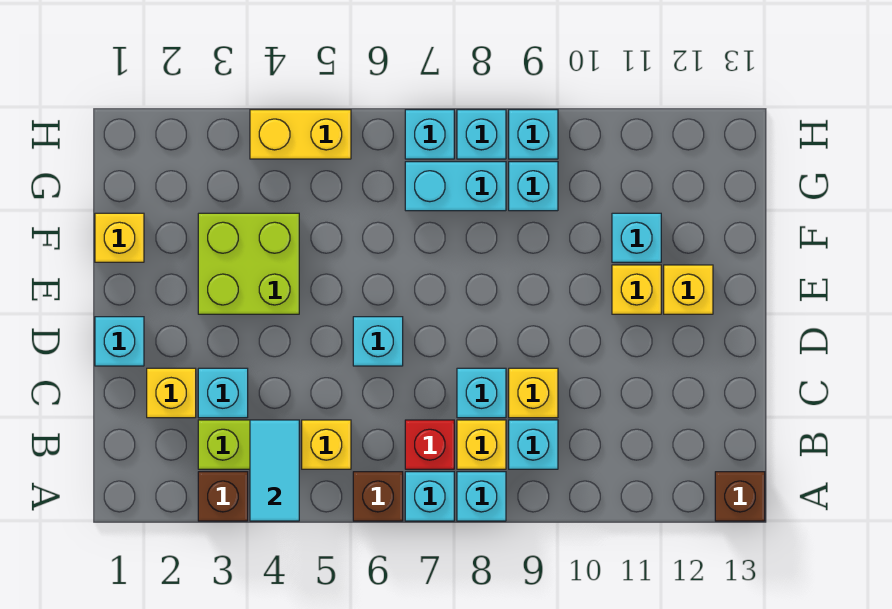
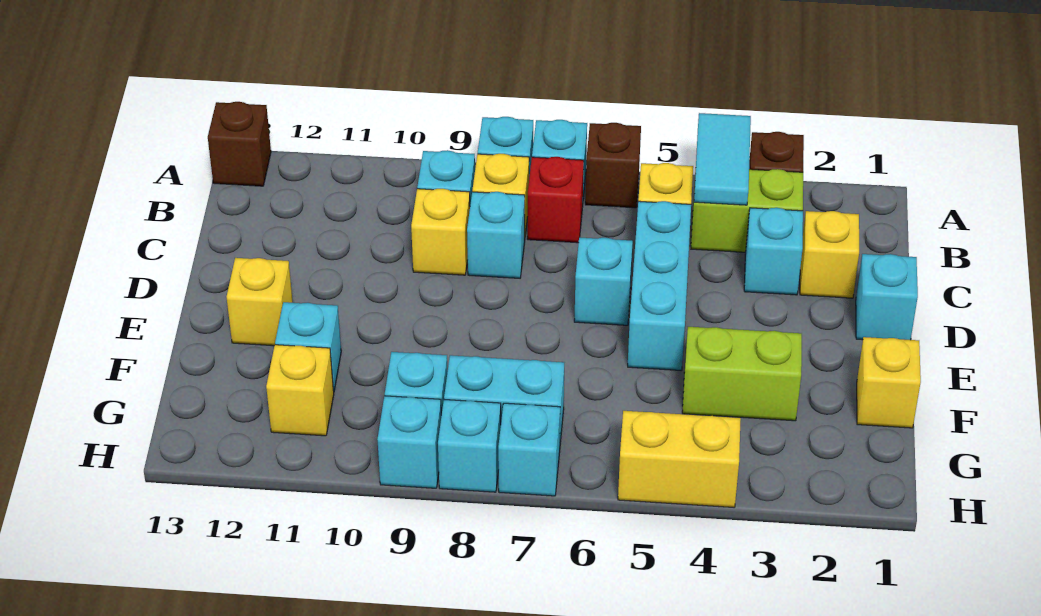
none -> cyan 1x3 brick [628,201,691,371]
lime 2x2 brick [198,213,299,314] -> lime 1x2 brick [682,327,802,421]
yellow 1x1 brick [612,265,661,314] -> yellow 1x1 brick moved to [266,345,334,436]

